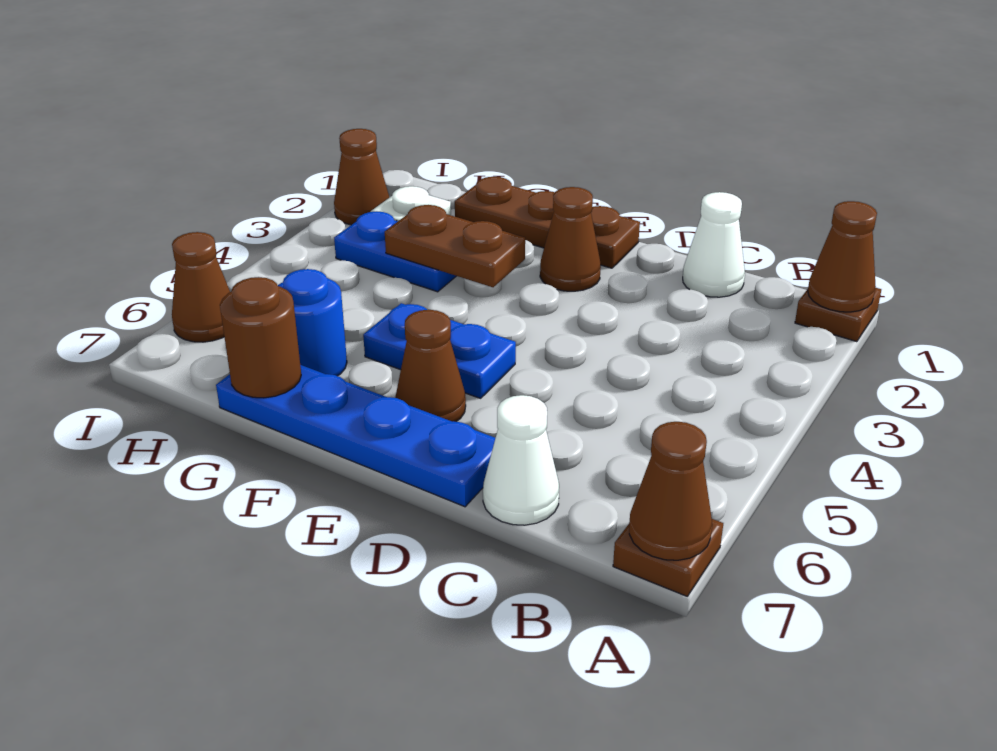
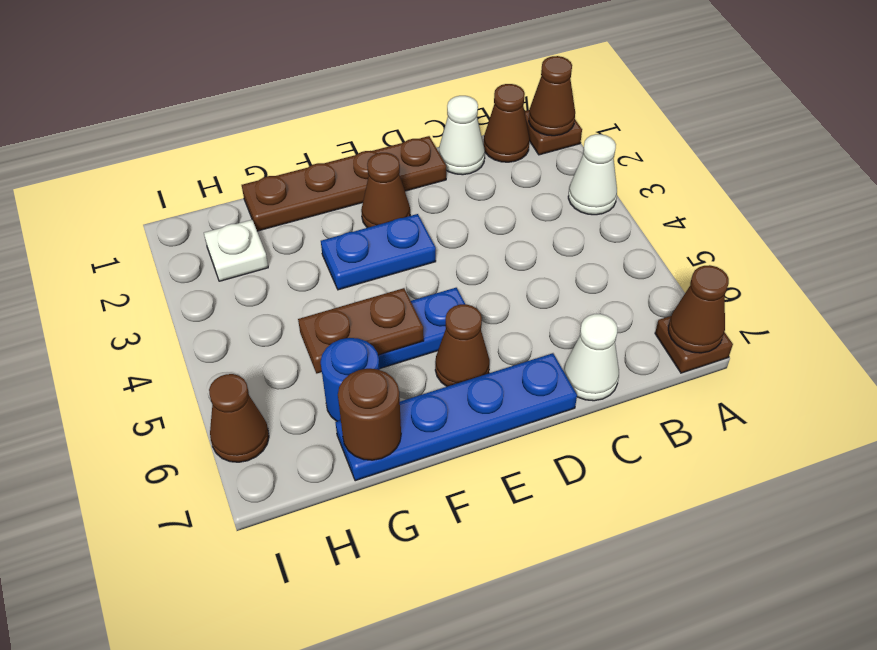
none -> white 1x1 cone [568,134,617,215]
brown 1x3 plate [455,177,640,268] -> brown 1x4 plate [242,136,446,231]
brown 1x2 plate [385,205,525,287] -> brown 1x2 plate moved to [298,288,424,374]
blue 1x2 plate [334,211,456,292] -> blue 1x2 plate moved to [321,214,436,290]
brown 1x1 cone [334,129,389,225] -> brown 1x1 cone moved to [483,84,530,162]

